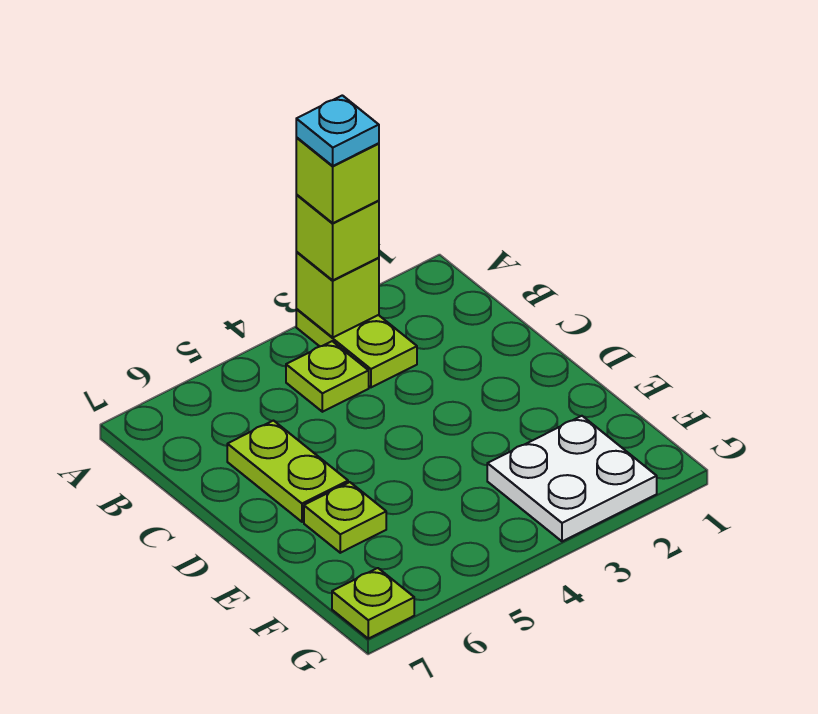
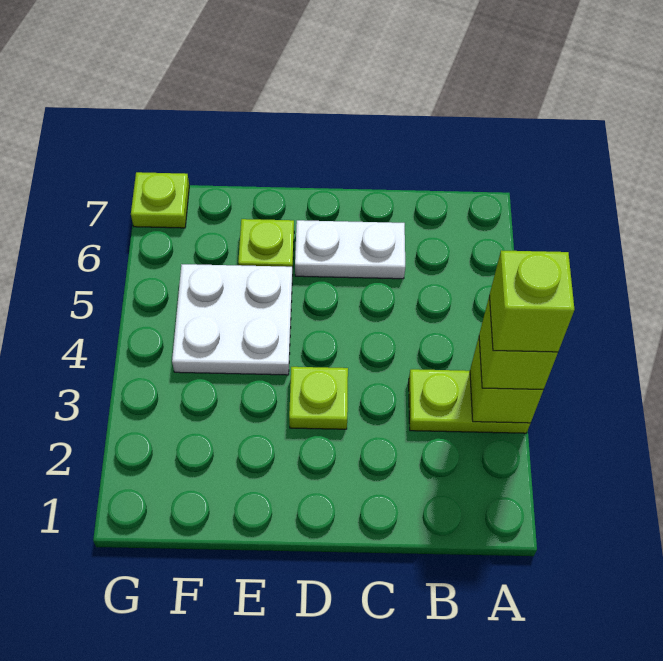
cyan 1x1 plate [296,95,379,166] -> none
lime 1x1 plate [286,341,369,412] -> lime 1x1 plate moved to [289,367,348,429]
lime 1x2 plate [227,421,348,522] -> white 1x2 plate [295,220,405,279]
white 2x2 plate [487,416,657,541] -> white 2x2 plate moved to [172,264,292,375]

